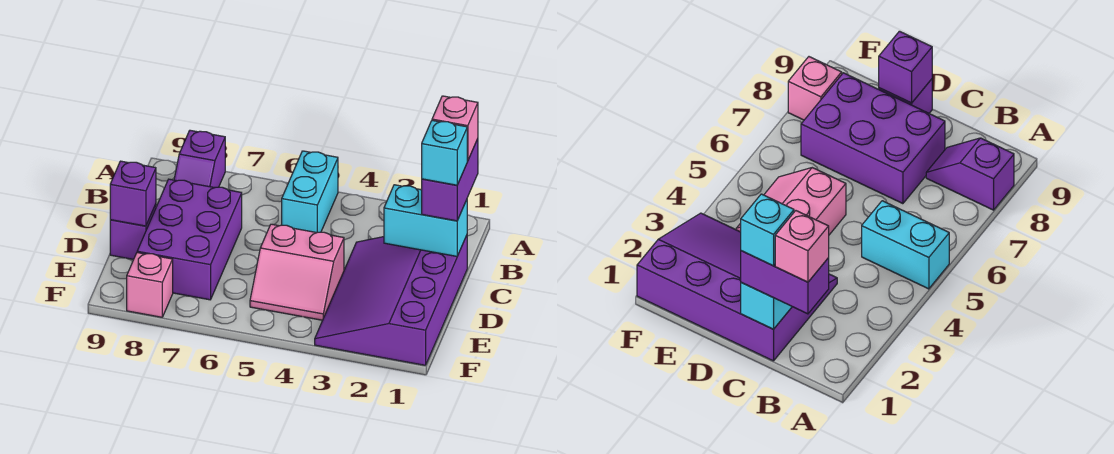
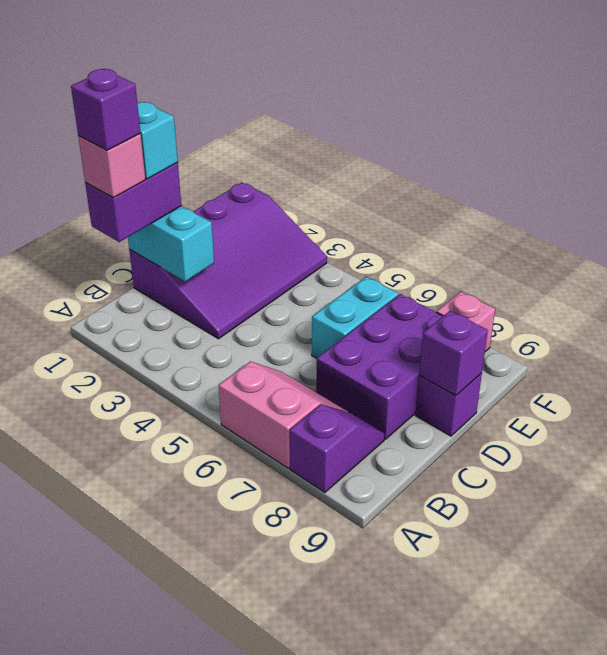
cyan 1x2 brick [282,151,338,233] -> cyan 1x2 brick moved to [312,277,398,358]
none -> purple 1x1 brick [71,69,140,150]
pink 2x2 slope [250,224,344,320] -> pink 2x2 slope moved to [219,362,348,468]

